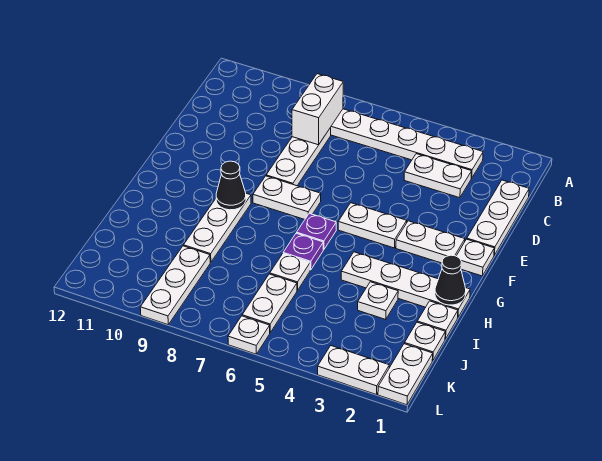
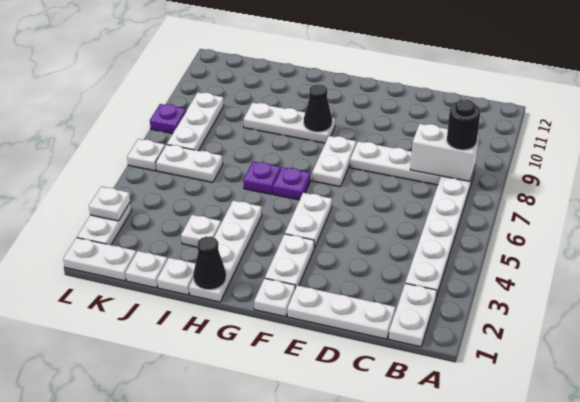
none -> black 1x1 round brick [447,100,480,150]
white 1x2 plate [404,154,472,198] -> white 1x2 plate moved to [389,283,437,347]
white 1x1 plate [270,254,310,291] -> white 1x1 plate moved to [89,186,130,221]
white 1x3 plate [140,246,210,325] -> white 1x3 plate turned to [167,92,224,151]
none -> purple 1x1 plate [150,104,186,134]

